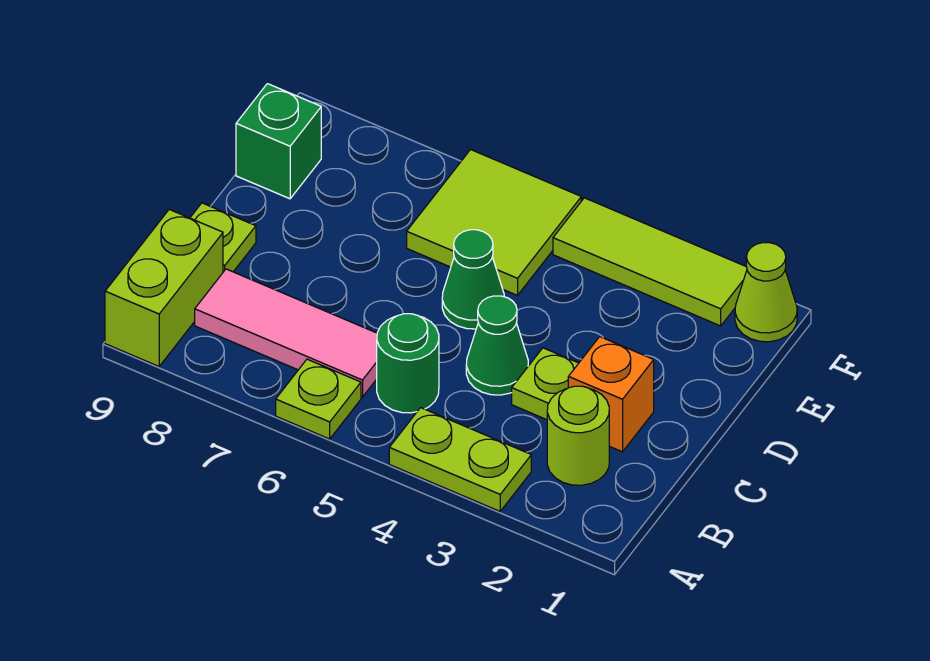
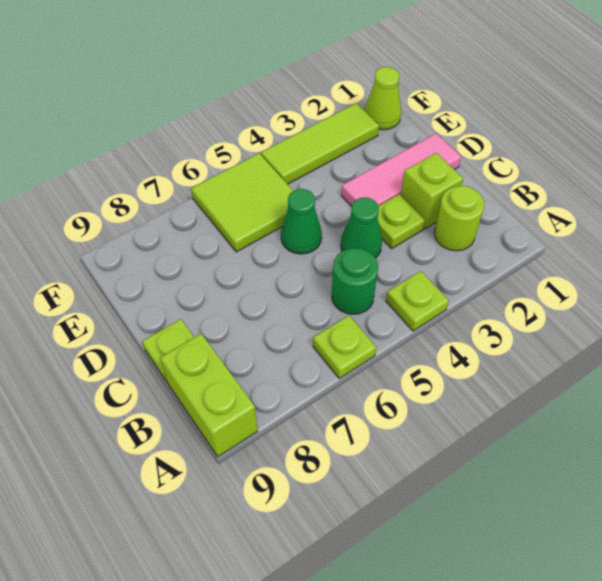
lime 1x2 plate [389,408,531,511] -> lime 1x1 plate [386,271,449,331]
pink 1x3 tile [195,269,377,397] -> pink 1x3 tile moved to [341,133,461,207]
orange 1x1 brick [568,337,654,452] -> lime 1x1 brick [401,153,463,229]
green 1x1 brick [236,84,321,199] -> none

